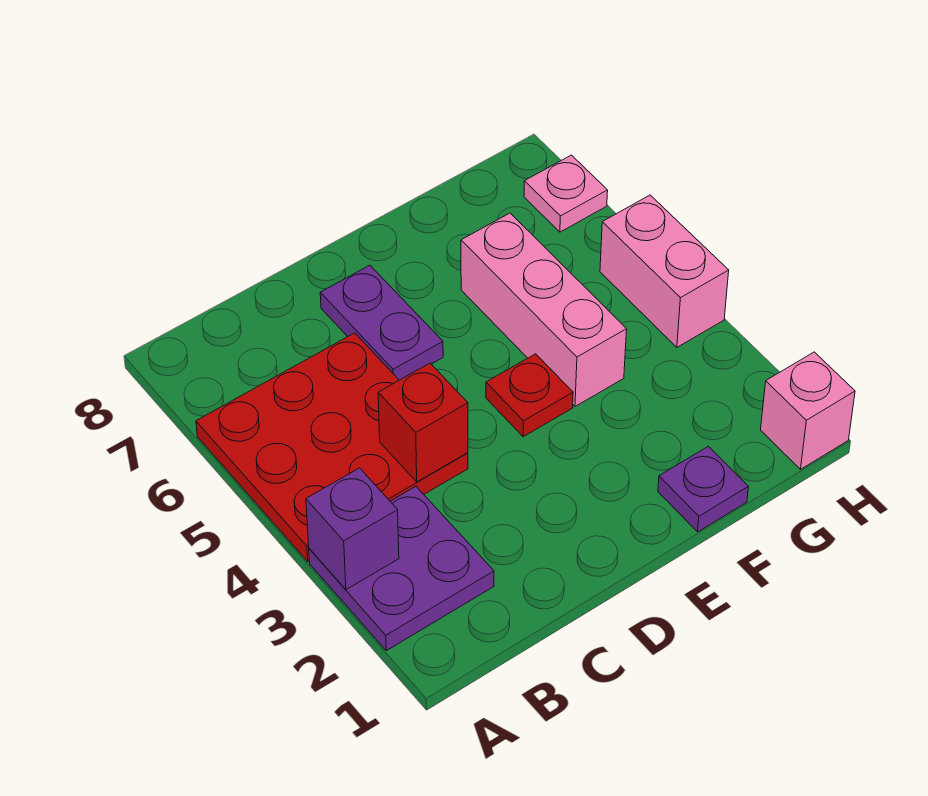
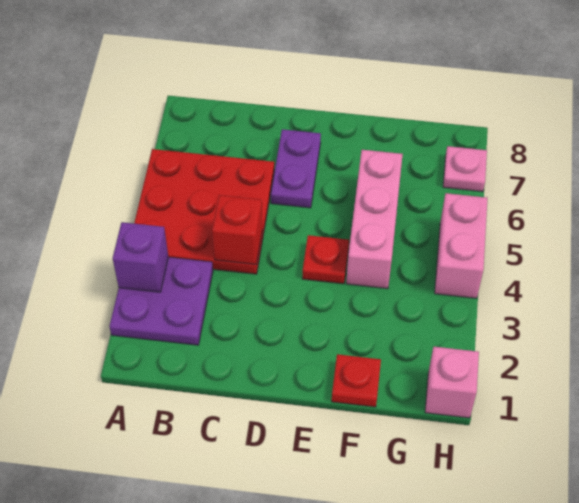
purple 1x1 plate [658,446,748,532] -> red 1x1 plate [332,354,381,407]

